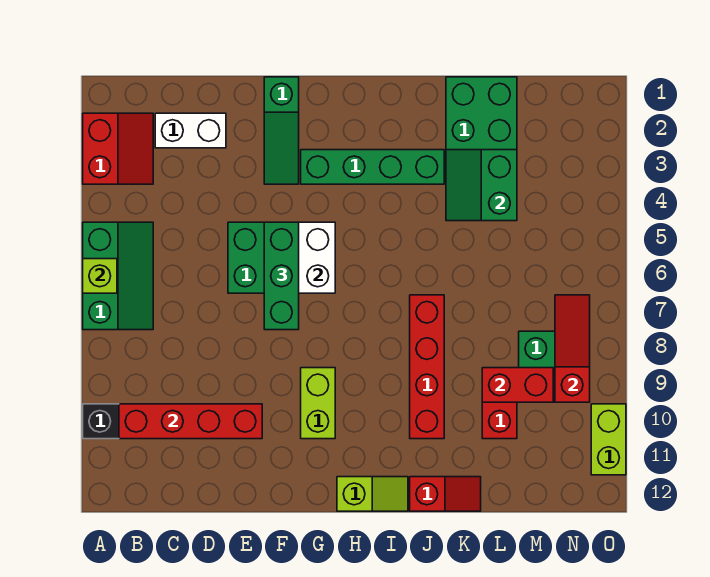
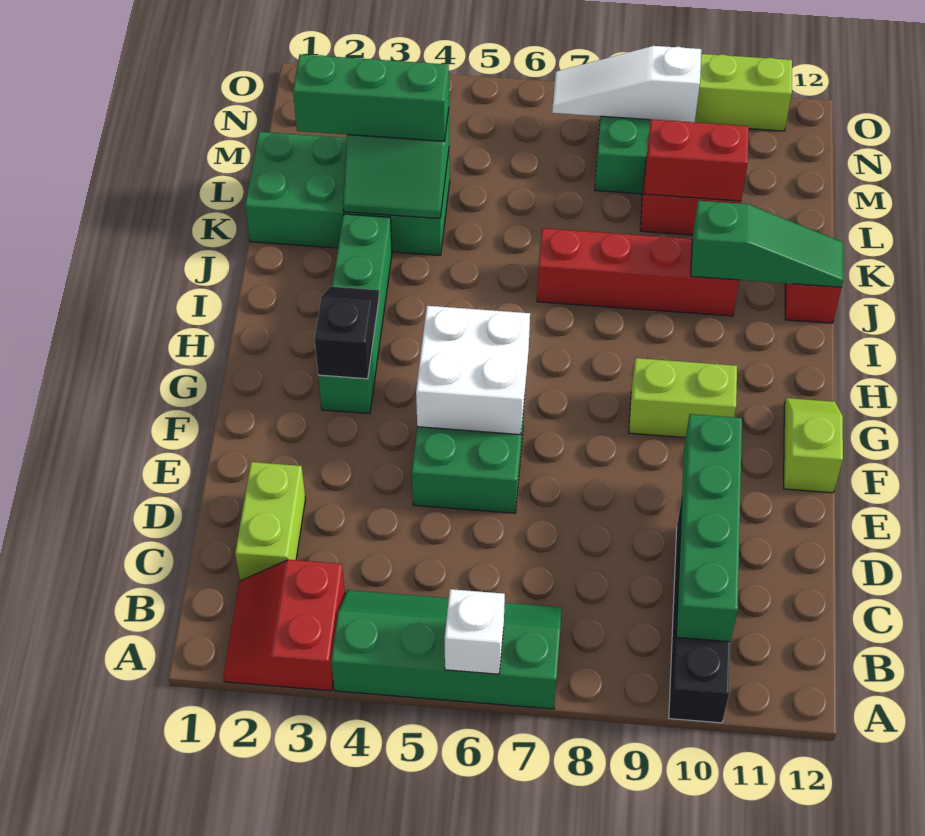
red 2x2 slope [83,113,153,184] -> red 2x2 slope turned to [223,560,345,691]
green 2x3 slope [83,222,153,330] -> green 2x4 slope [331,590,562,709]
lime 1x1 brick [83,259,117,293] -> white 1x1 brick [445,589,505,674]
red 1x4 brick [119,404,262,439] -> green 1x4 brick [676,414,742,642]
white 1x2 brick [155,113,226,148] -> lime 1x2 brick [235,462,305,581]
green 1x3 slope [264,77,299,184] -> green 1x3 slope moved to [691,201,843,287]
green 1x3 brick [264,222,299,330] -> green 1x3 brick moved to [293,54,449,141]
none -> black 1x2 slope [315,287,379,379]
lime 1x2 slope [337,477,408,511] -> lime 1x2 slope moved to [784,398,843,493]
red 1x2 brick [482,368,553,402] -> red 1x2 brick turned to [644,120,749,201]
red 1x3 slope [555,295,590,402] -> white 1x3 slope [552,46,701,122]

